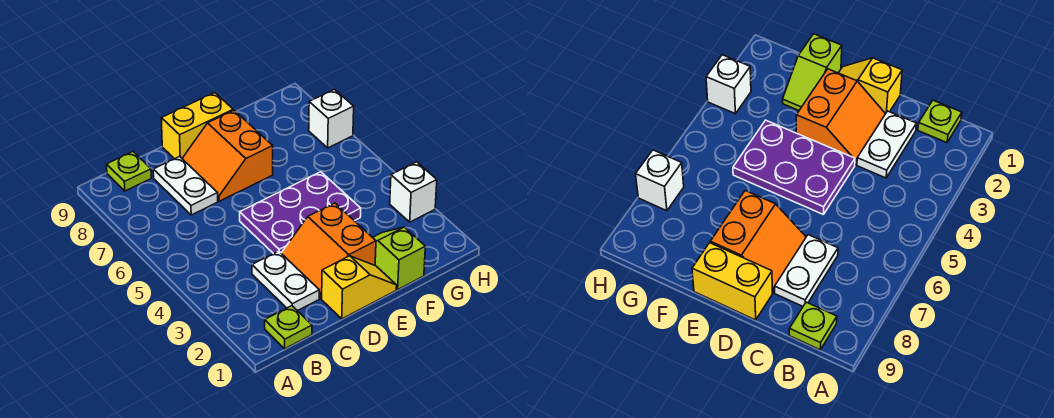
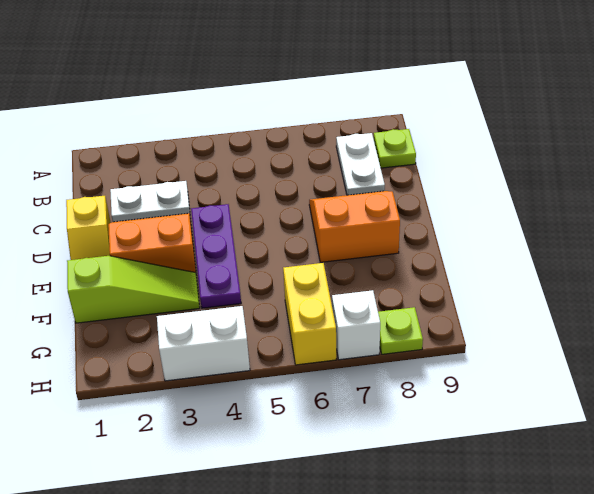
lime 1x1 plate [265,306,312,349] -> lime 1x1 plate moved to [378,307,423,354]
white 1x2 plate [153,157,218,215] -> white 1x2 plate turned to [336,133,385,195]
purple 2x3 plate [240,172,361,254] -> purple 1x3 plate [191,204,241,308]
yellow 1x2 brick [161,93,233,159] -> yellow 1x2 brick moved to [283,263,336,365]
lime 1x2 slope [373,227,425,289] -> lime 1x3 slope [67,256,200,323]
white 1x1 brick [390,162,437,222] -> white 1x2 brick [157,306,250,381]

